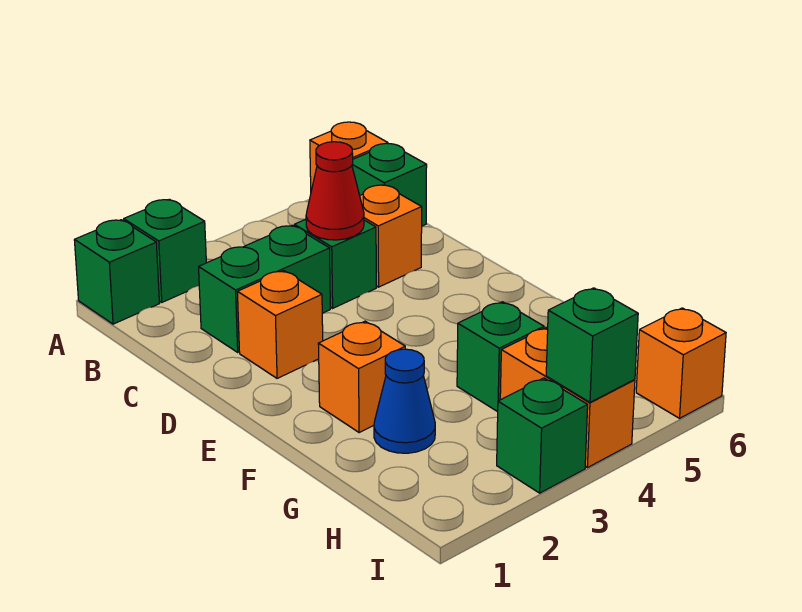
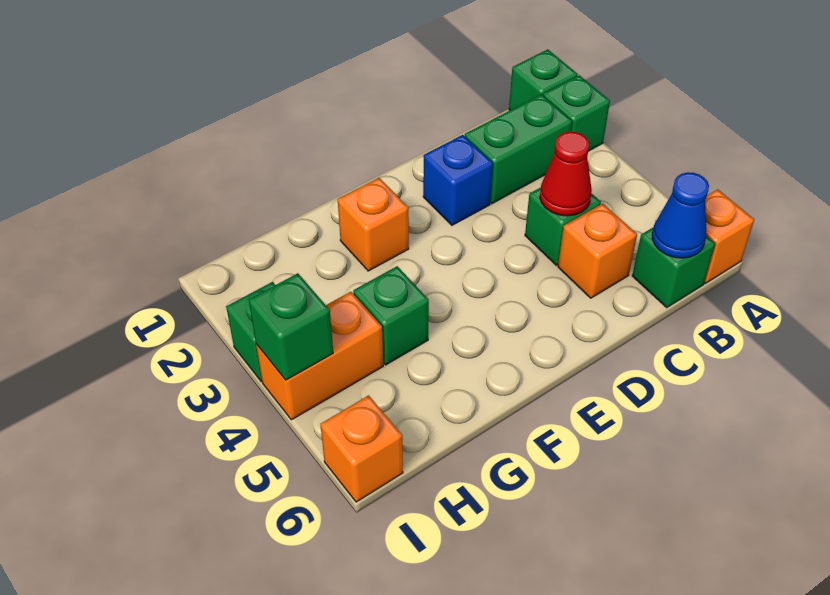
green 1x2 brick [199,225,330,352] -> green 1x2 brick turned to [465,94,572,204]
orange 1x1 brick [238,271,323,378] -> blue 1x1 brick [423,135,493,225]
blue 1x1 cone [374,349,435,453] -> blue 1x1 cone moved to [652,172,709,258]

